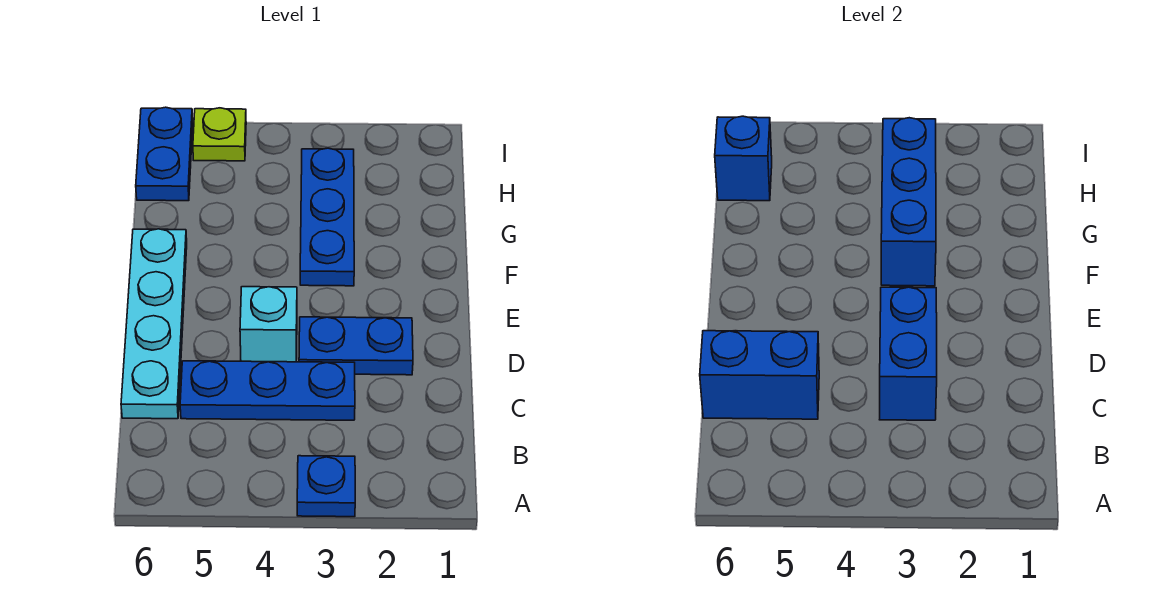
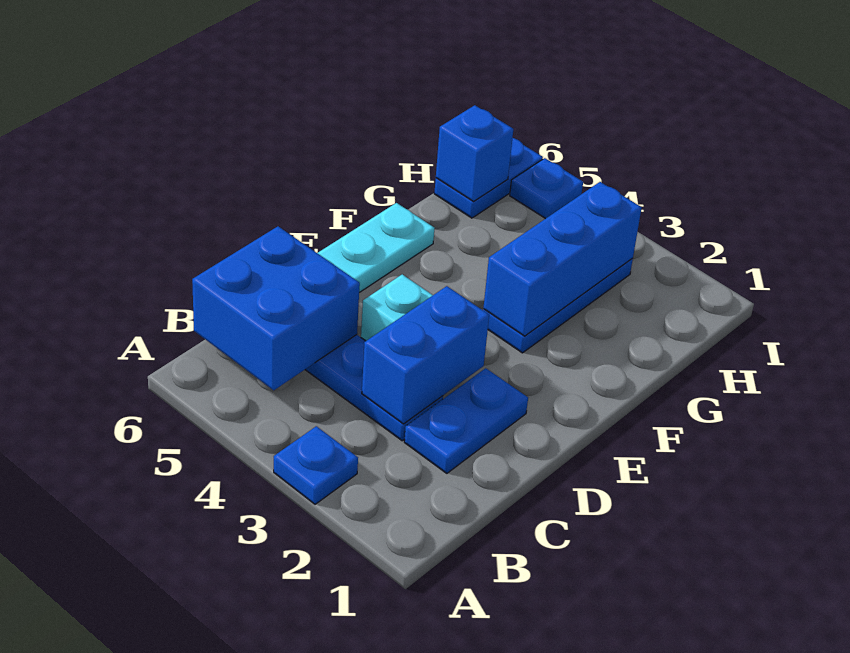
blue 1x2 brick [700,331,819,419] -> blue 2x2 brick [192,226,360,390]
blue 1x2 plate [299,317,413,375] -> blue 1x2 plate turned to [404,368,528,473]
lime 1x1 plate [193,108,246,161] -> blue 1x1 plate [510,158,583,219]

